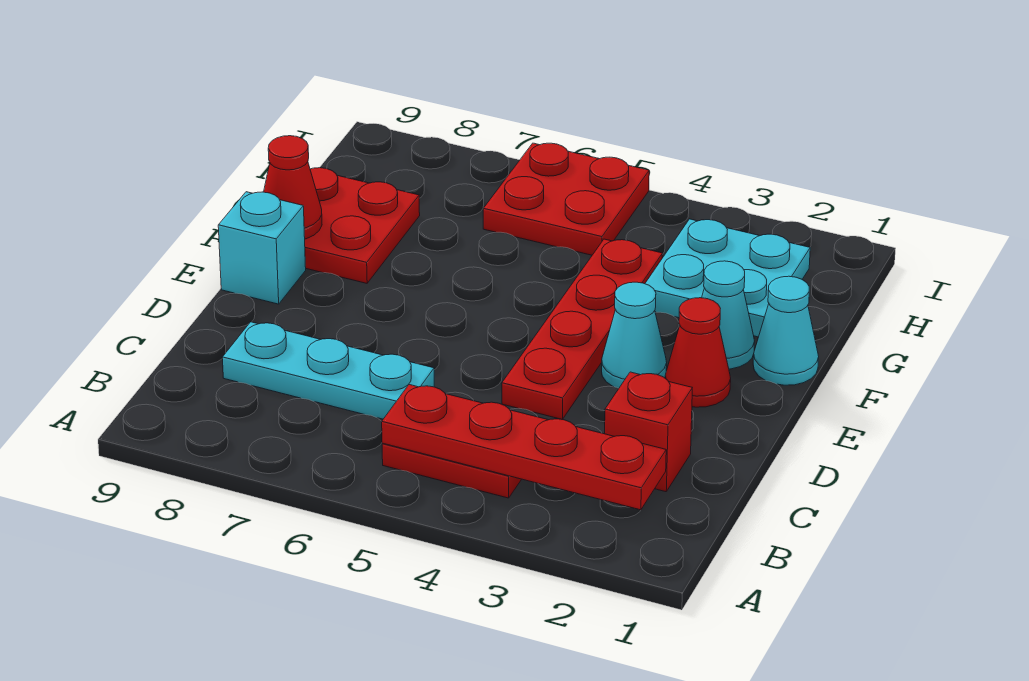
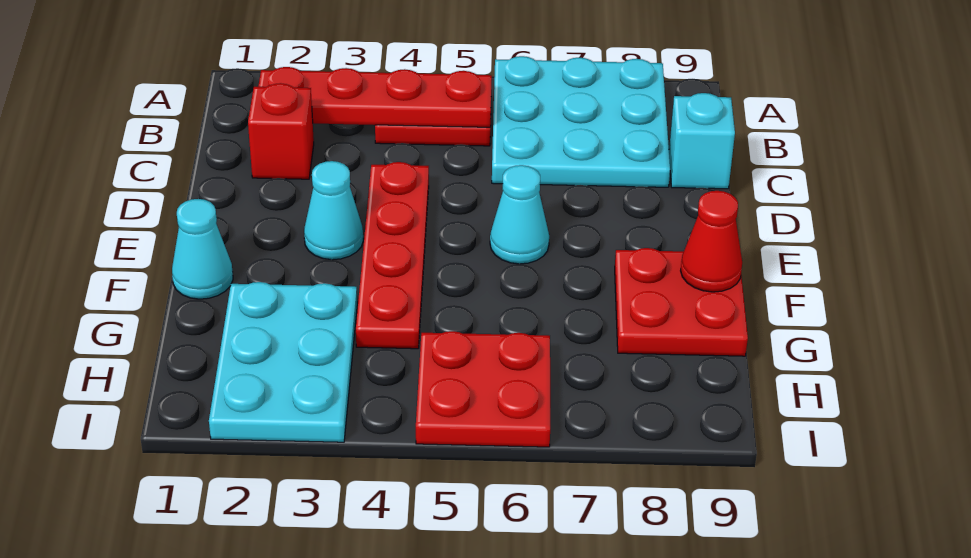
cyan 1x3 plate [222,322,434,419] -> cyan 3x3 plate [492,56,670,187]
red 1x1 cone [665,298,731,407] -> none
cyan 1x1 brick [218,192,306,304] -> cyan 1x1 brick moved to [669,93,735,189]
cyan 1x1 cone [702,261,755,369] -> cyan 1x1 cone moved to [490,165,549,264]
cyan 2x2 plate [645,219,810,337] -> cyan 2x3 plate [209,282,357,442]

